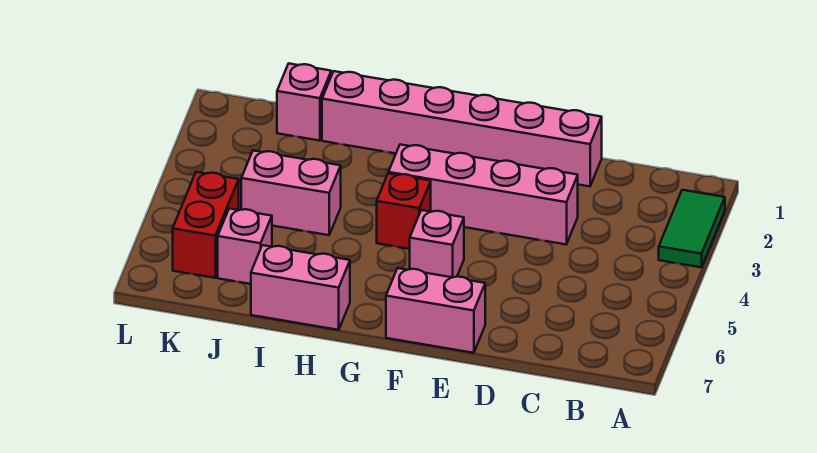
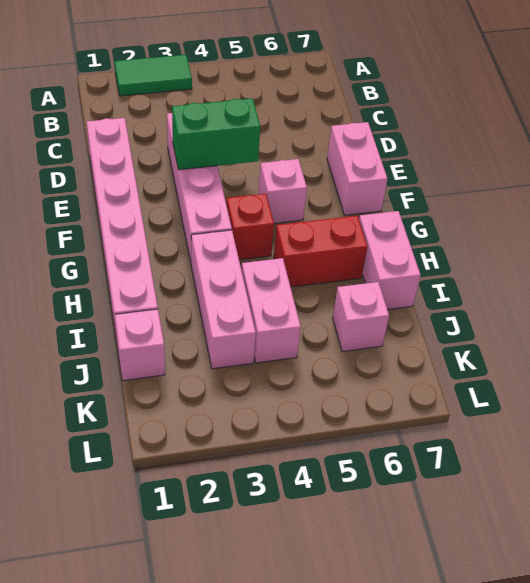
none -> green 1x2 brick [172,98,260,170]
none -> pink 1x3 brick [191,230,256,369]
red 1x2 brick [173,172,239,278] -> red 1x2 brick moved to [274,216,367,287]

